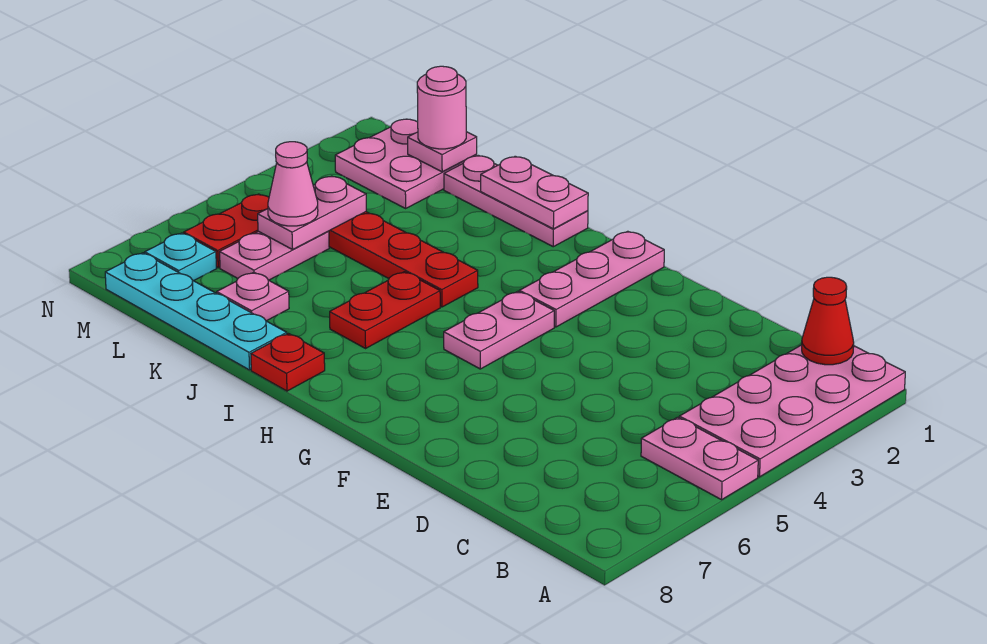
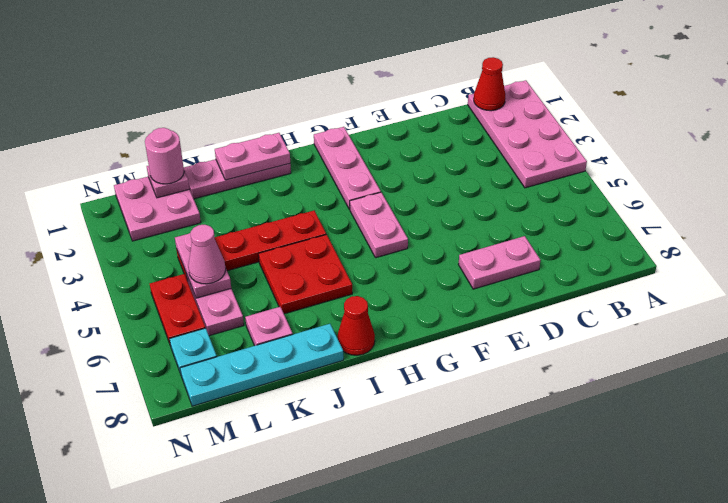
pink 1x2 plate [641,417,758,500] -> pink 1x2 plate moved to [458,236,541,289]
red 1x2 plate [330,272,440,348] -> red 2x2 plate [259,235,352,314]
red 1x1 plate [251,334,325,391] -> red 1x1 cone [338,296,375,355]

